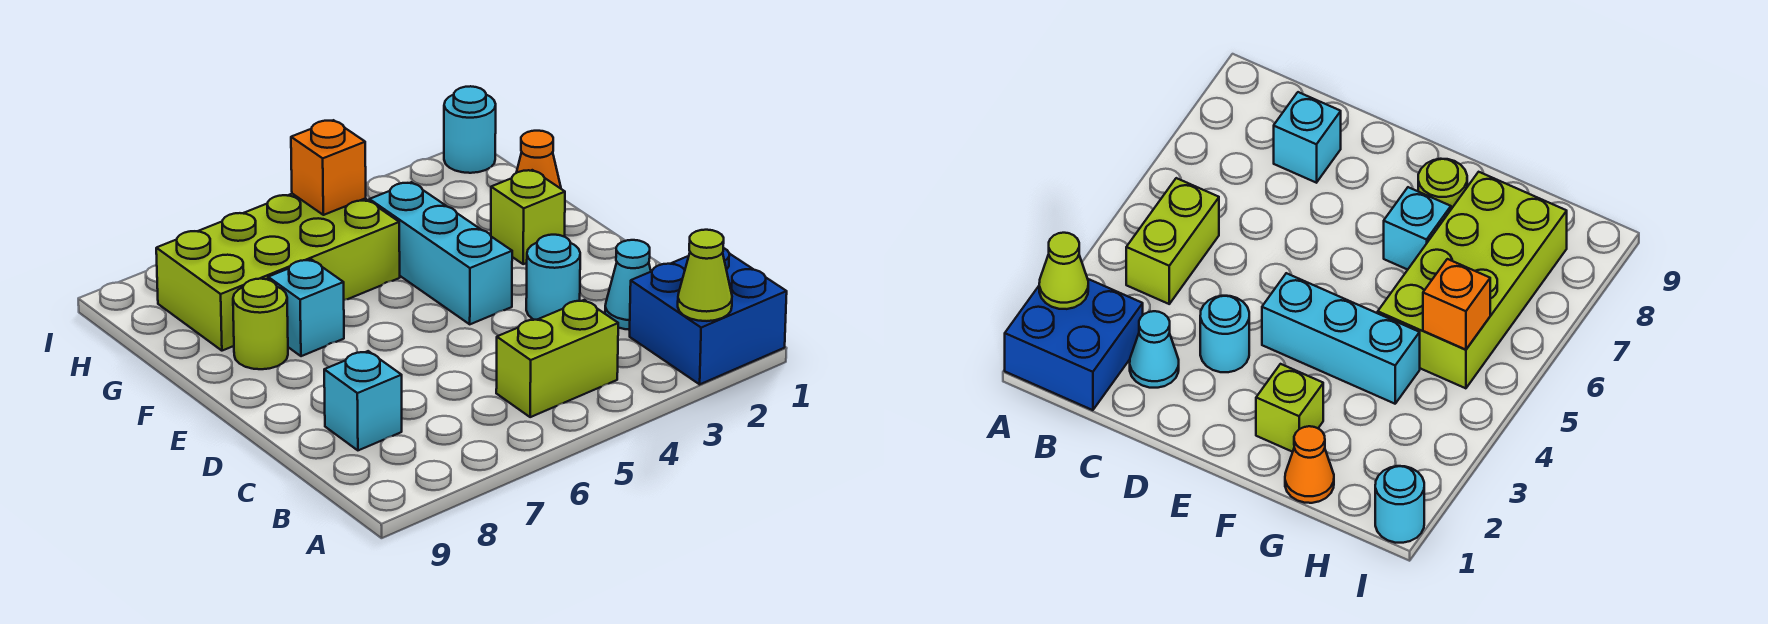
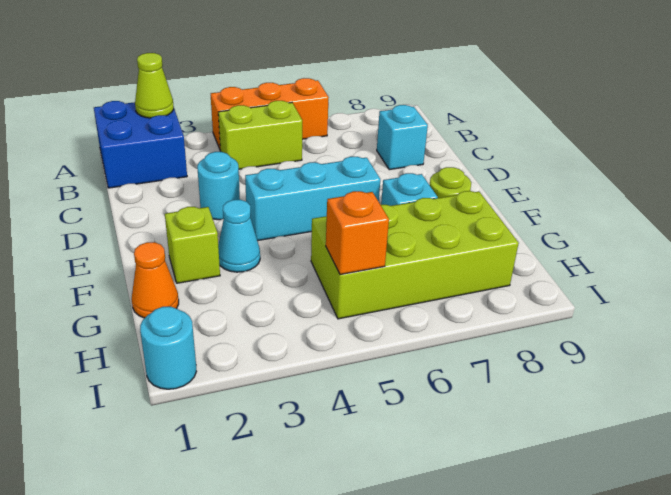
none -> orange 1x3 brick [211,78,329,149]
cyan 1x1 cone [605,240,651,330] -> cyan 1x1 cone moved to [218,200,260,272]
cyan 1x3 brick [369,182,512,324] -> cyan 1x3 brick turned to [245,157,380,241]

